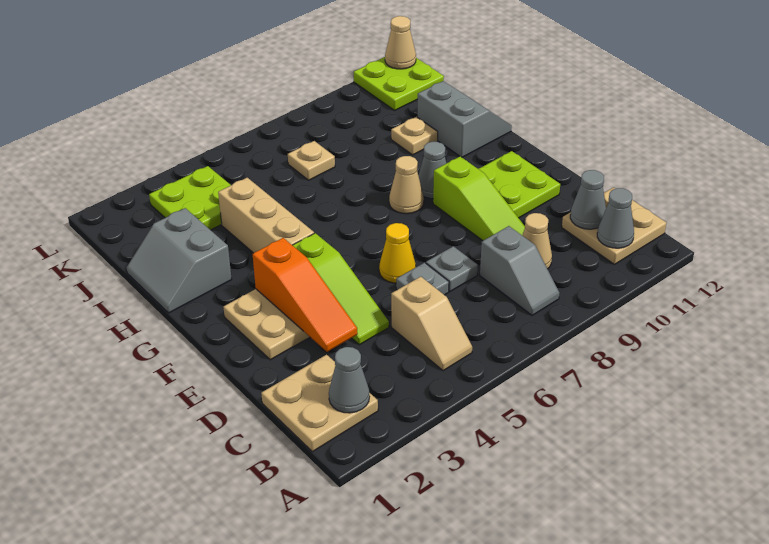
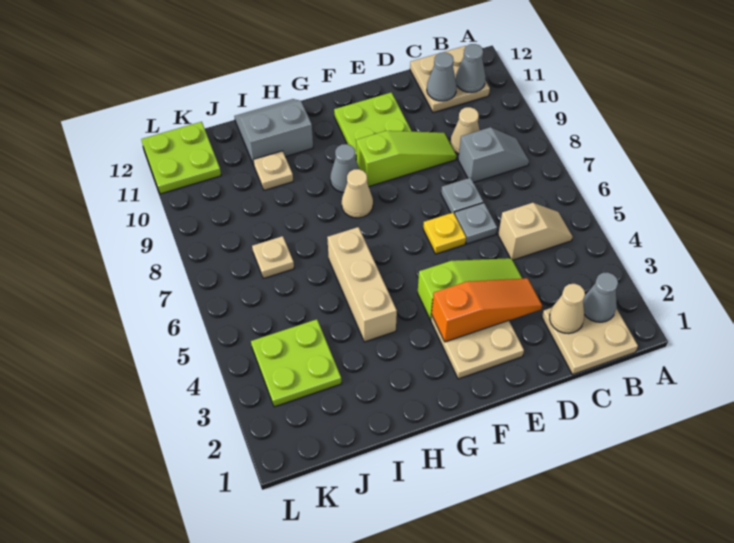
yellow 1x1 cone [379,223,416,283] -> yellow 1x1 plate [423,213,466,254]
tan 1x3 brick [218,178,314,253] -> tan 1x3 brick turned to [327,227,397,342]
grey 2x2 slope [127,208,232,313] -> none
tan 1x1 cone [385,16,416,69] -> tan 1x1 cone moved to [550,284,585,334]

